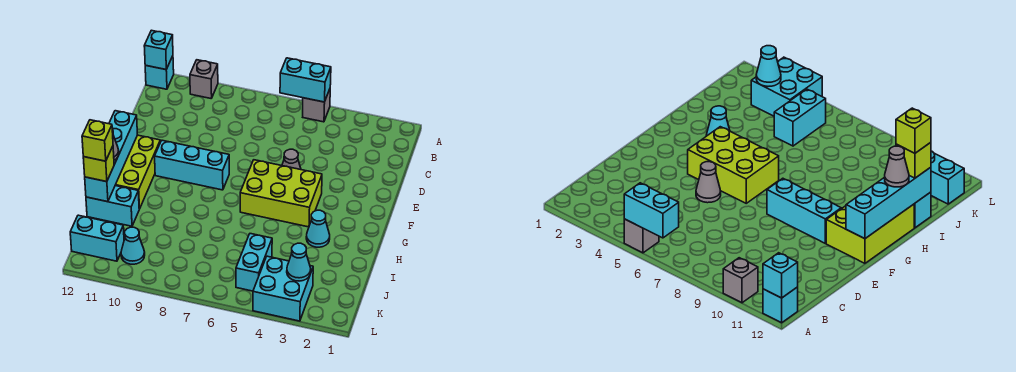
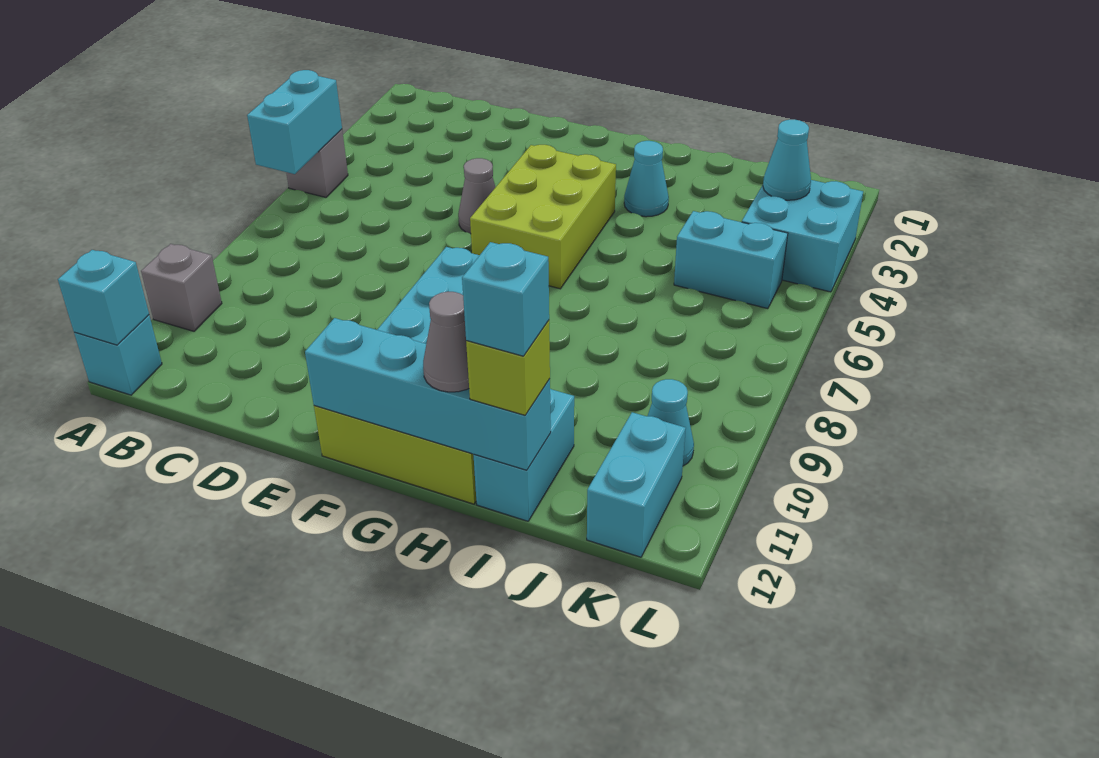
lime 1x1 brick [82,120,113,161] -> cyan 1x1 brick [462,242,549,356]

